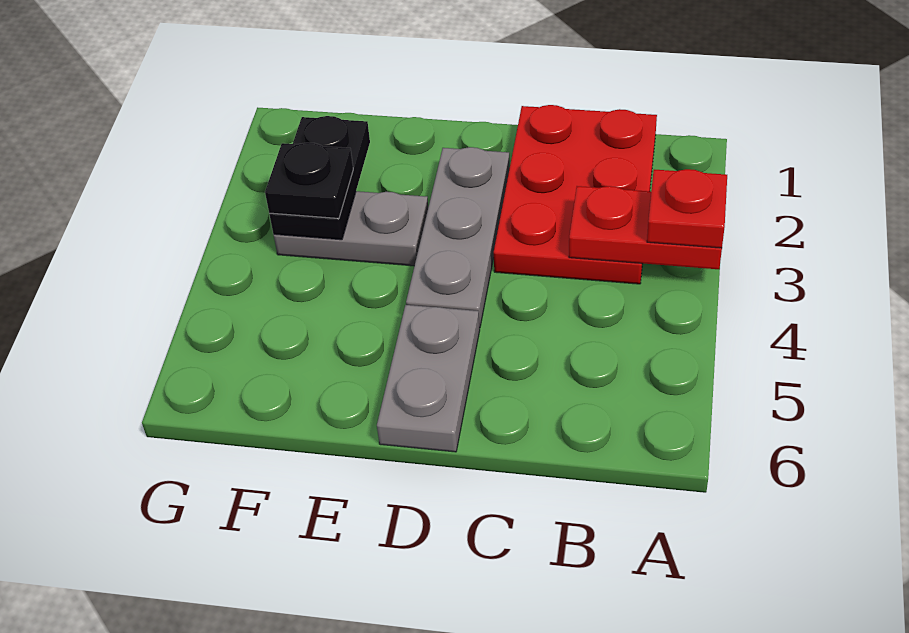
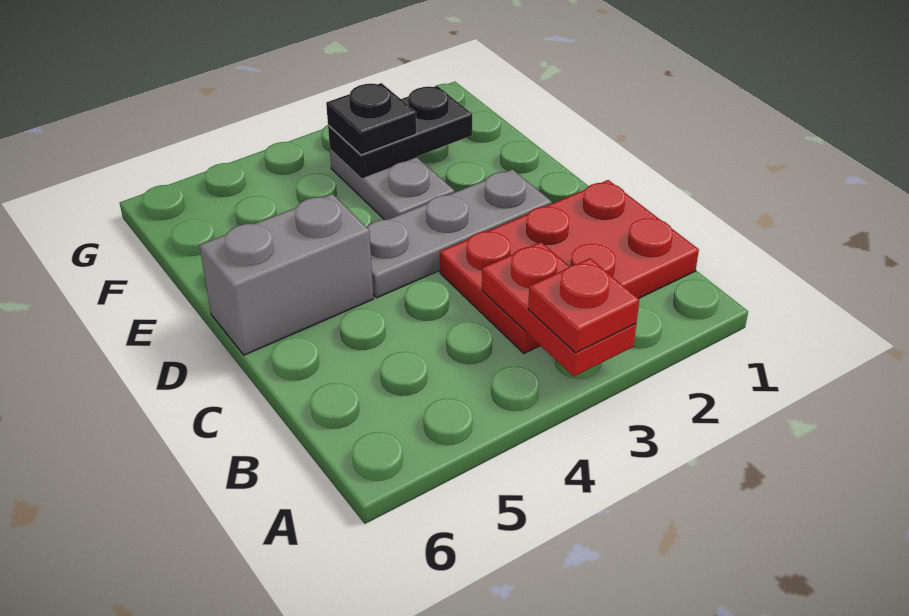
grey 1x2 plate [377,305,480,452] -> grey 1x2 brick [199,194,373,355]

